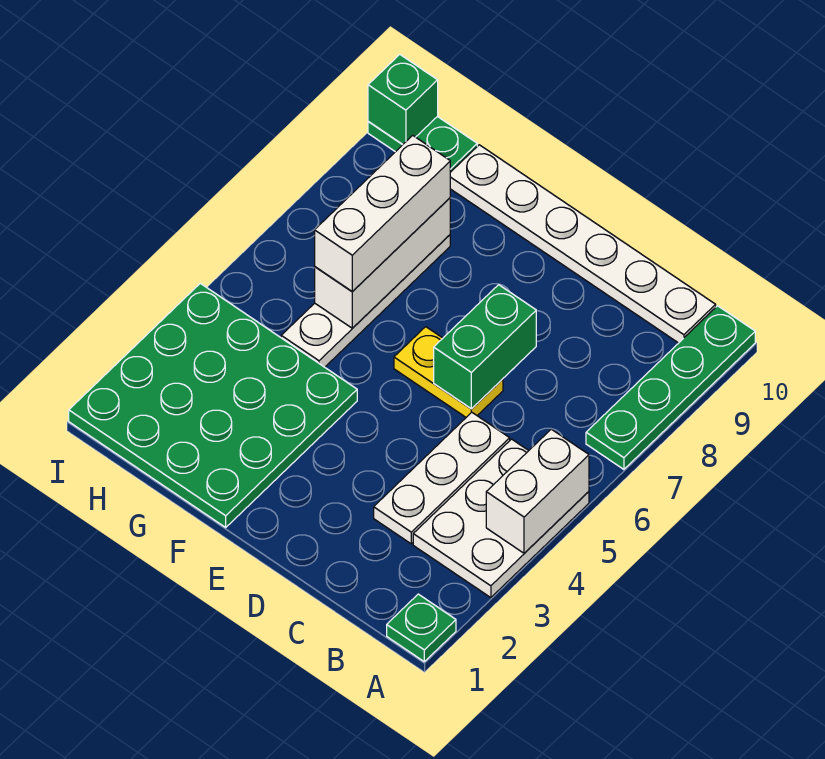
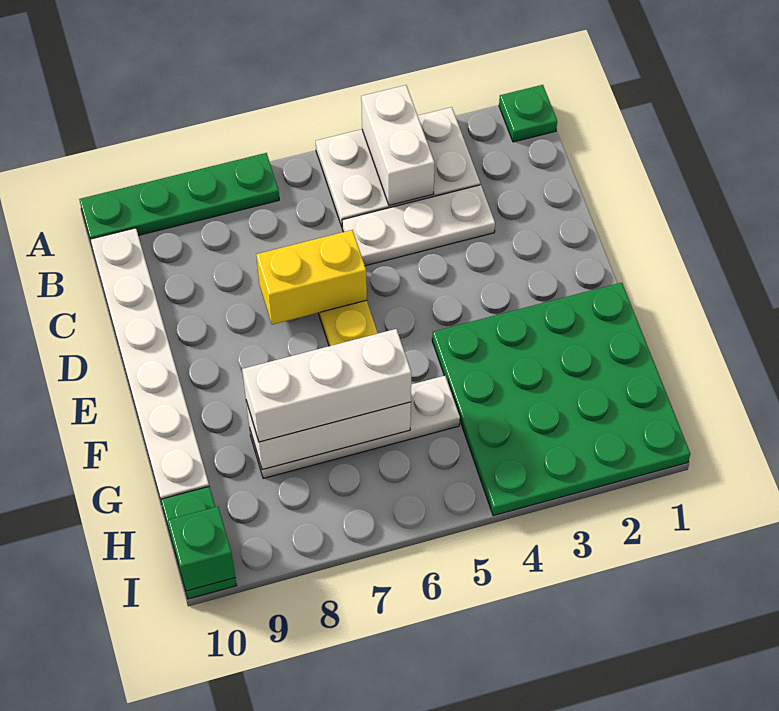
white 1x2 brick [486,429,589,553] -> white 1x2 brick turned to [361,85,435,205]
green 1x2 brick [434,285,536,409] -> yellow 1x2 brick [256,230,367,325]

